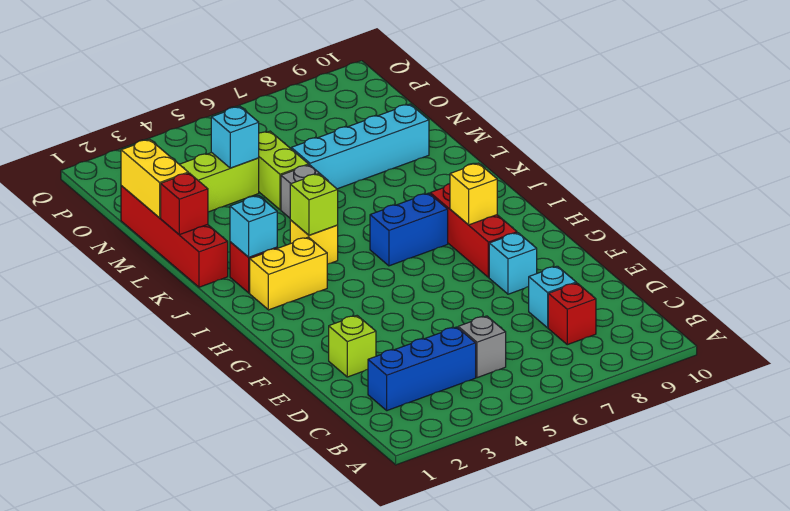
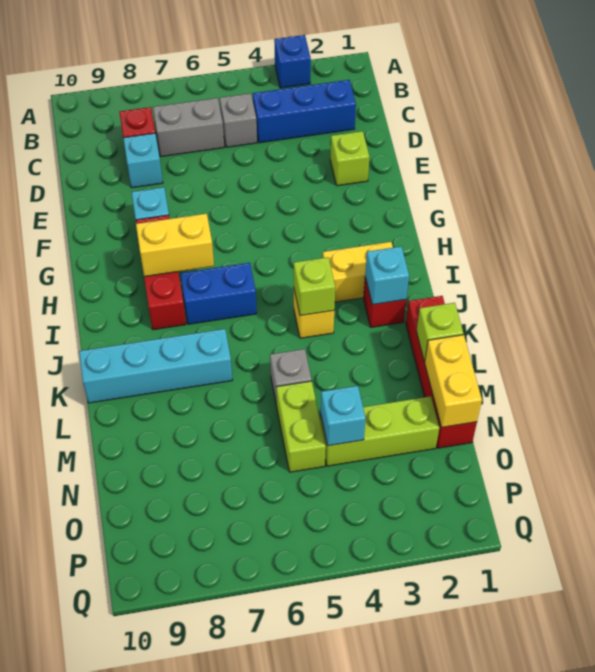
none -> blue 1x1 brick [274,35,311,88]
none -> grey 1x2 brick [153,98,224,157]
yellow 1x1 brick [450,163,497,225] -> yellow 1x2 brick [136,214,214,277]
red 1x1 brick [161,173,208,235] -> lime 1x1 brick [417,303,463,362]
cyan 1x4 brick [291,104,429,189] -> cyan 1x4 brick moved to [79,329,232,403]

